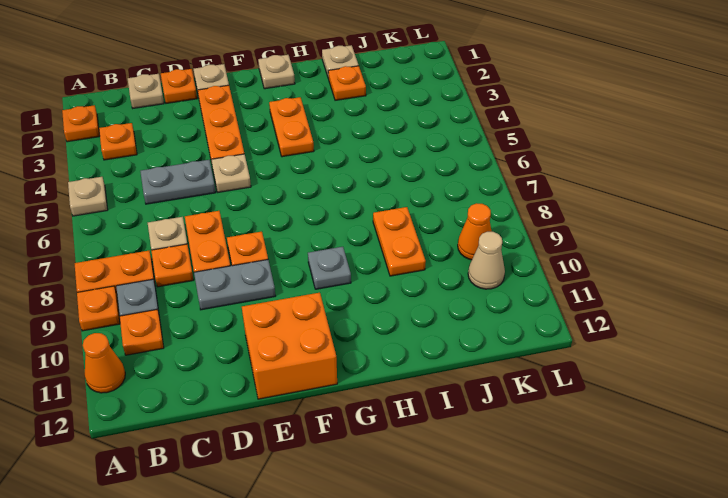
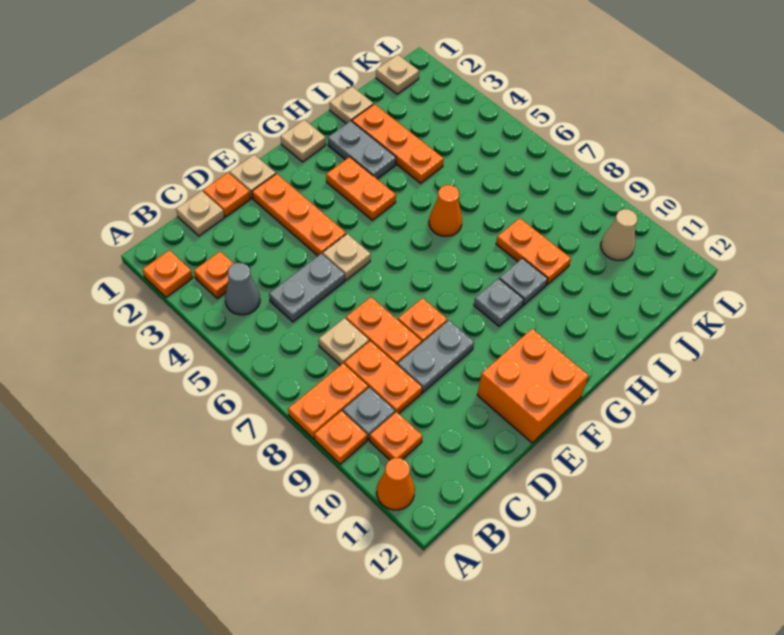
tan 1x1 plate [68,177,108,216] -> tan 1x1 plate moved to [376,55,419,94]
none -> grey 1x1 cone [225,263,260,315]
orange 1x1 plate [151,244,193,287] -> orange 1x2 plate [344,341,422,414]
none -> grey 1x2 plate [328,121,396,179]
none -> grey 1x1 plate [499,258,548,305]
orange 1x1 plate [328,66,366,100] -> orange 1x3 plate [352,104,444,183]
orange 1x1 cone [458,203,492,260] -> orange 1x1 cone moved to [429,185,462,236]

